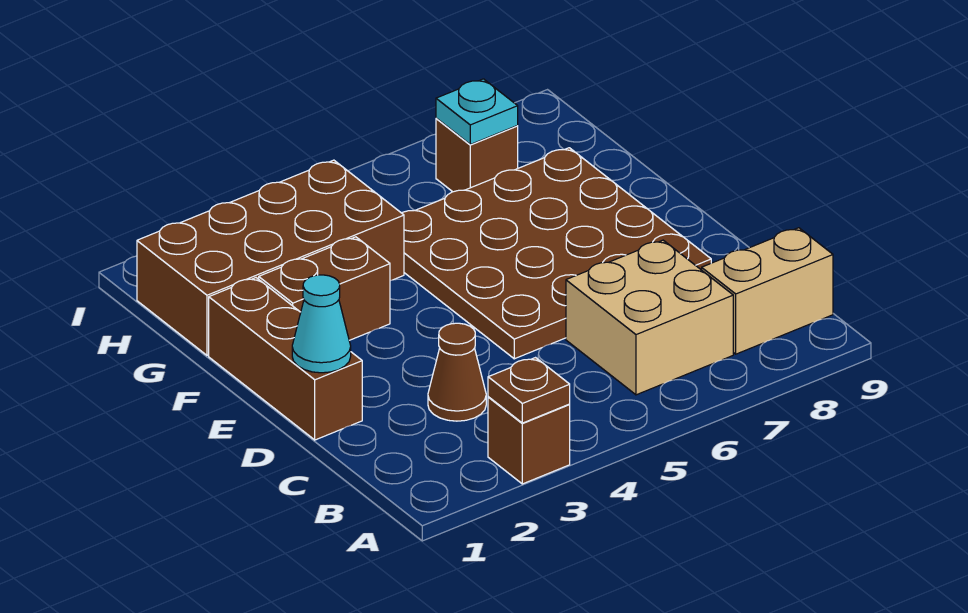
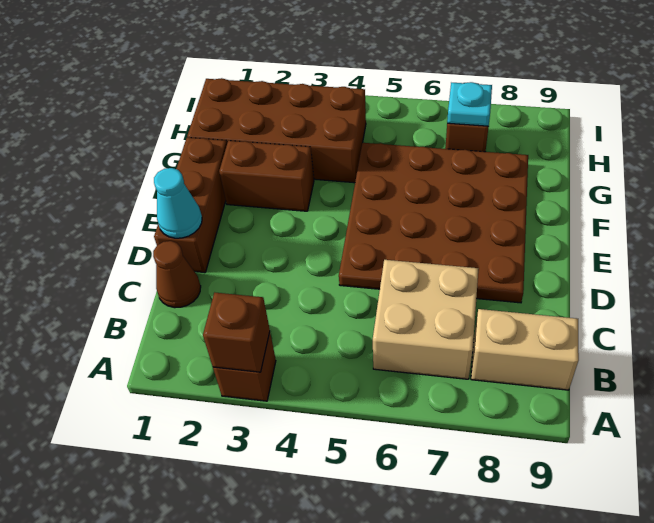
brown 1x1 plate [488,358,570,423] -> brown 1x1 brick [203,293,270,372]
brown 1x1 cone [428,323,486,421] -> brown 1x1 cone moved to [153,241,201,308]

